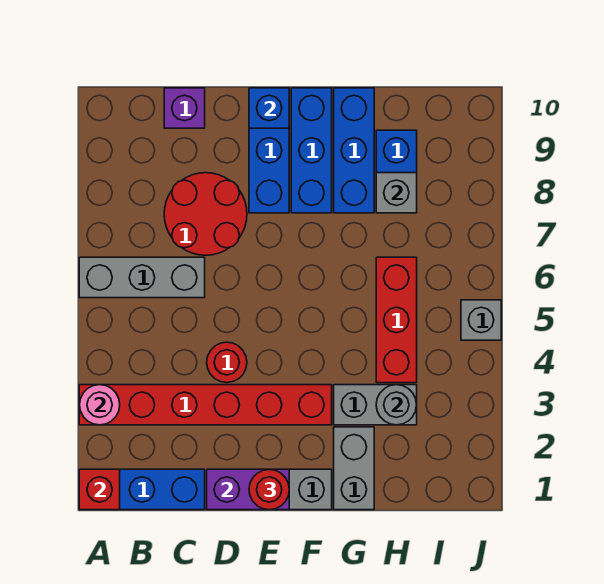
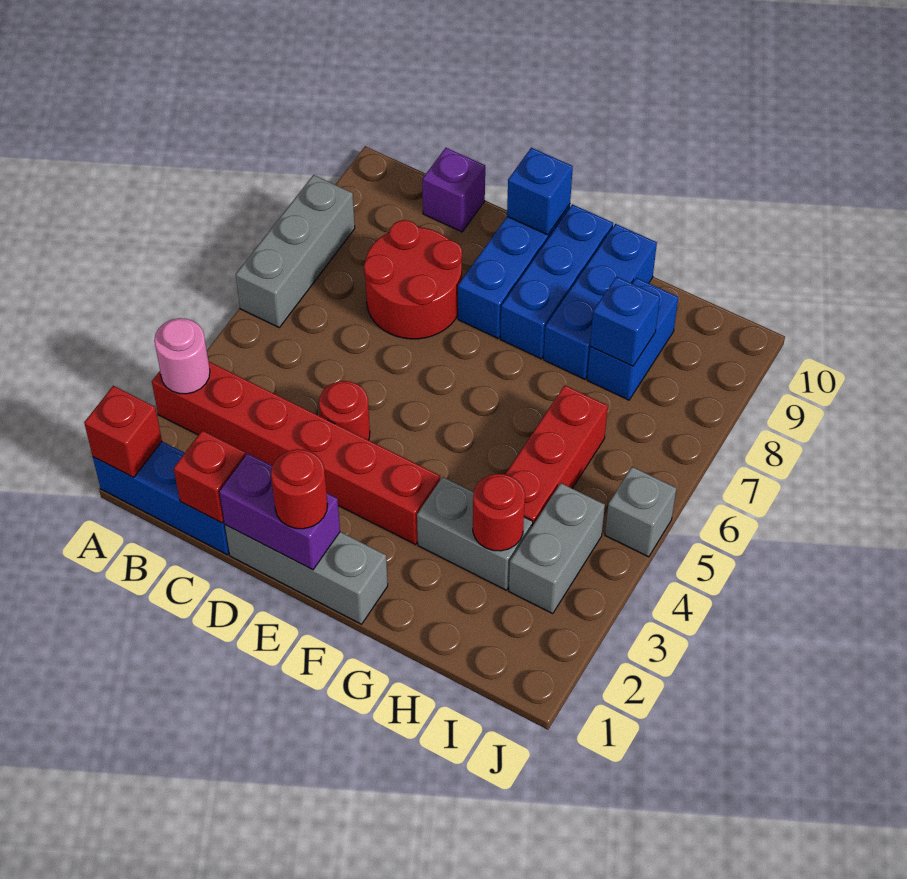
grey 1x3 brick [79,257,205,298] -> grey 1x3 brick turned to [236,175,355,327]
none -> red 1x1 brick [174,431,246,523]
grey 1x2 brick [334,427,374,510] -> grey 1x2 brick moved to [509,483,605,613]
grey 1x1 round brick [376,385,417,425] -> red 1x1 round brick [473,474,525,551]
grey 1x1 brick [376,173,417,213] -> blue 1x1 brick [590,277,660,366]

